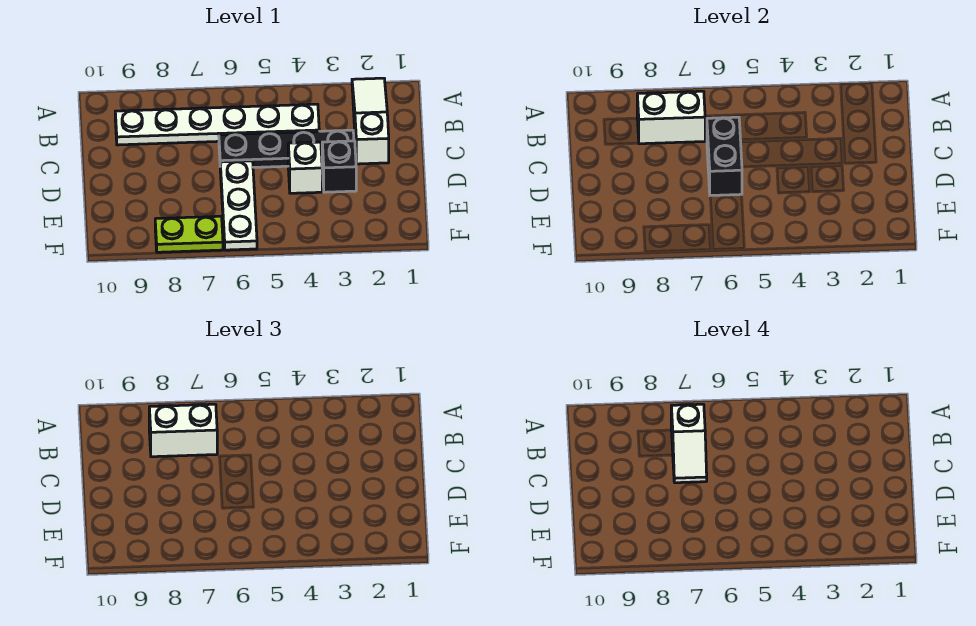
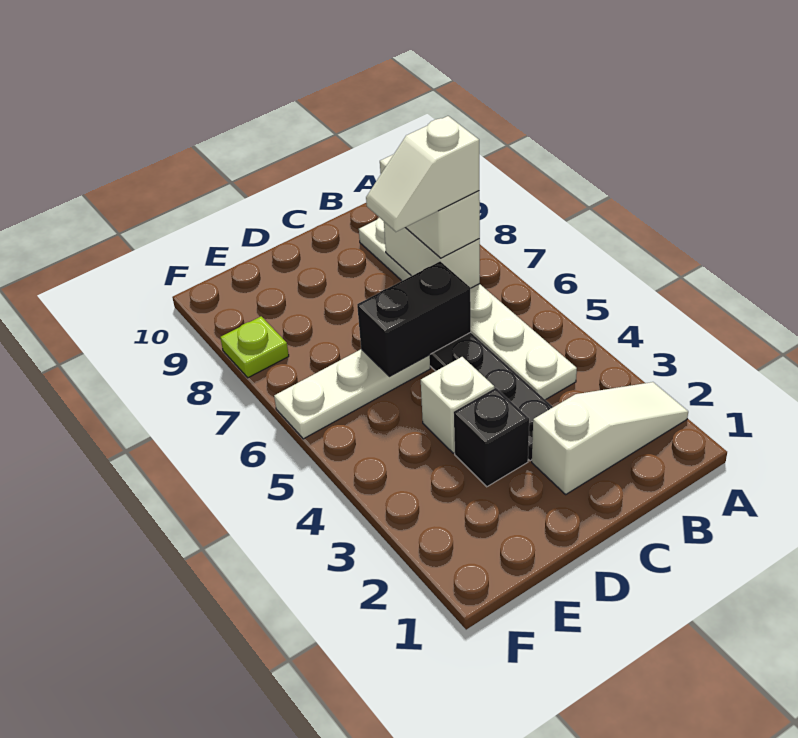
lime 1x2 plate [155,216,223,252] -> lime 1x1 plate [220,316,289,378]

